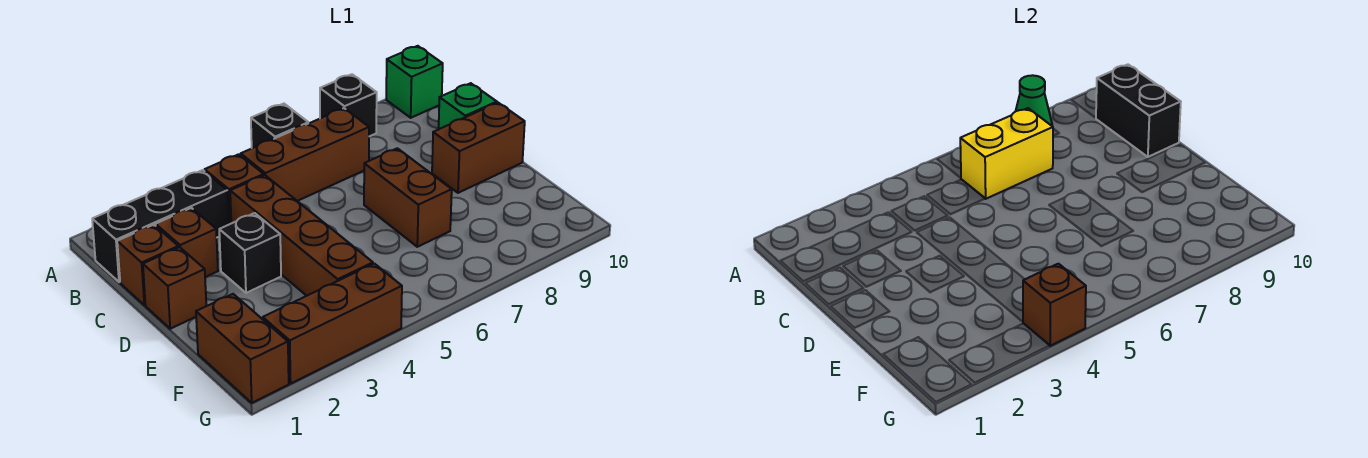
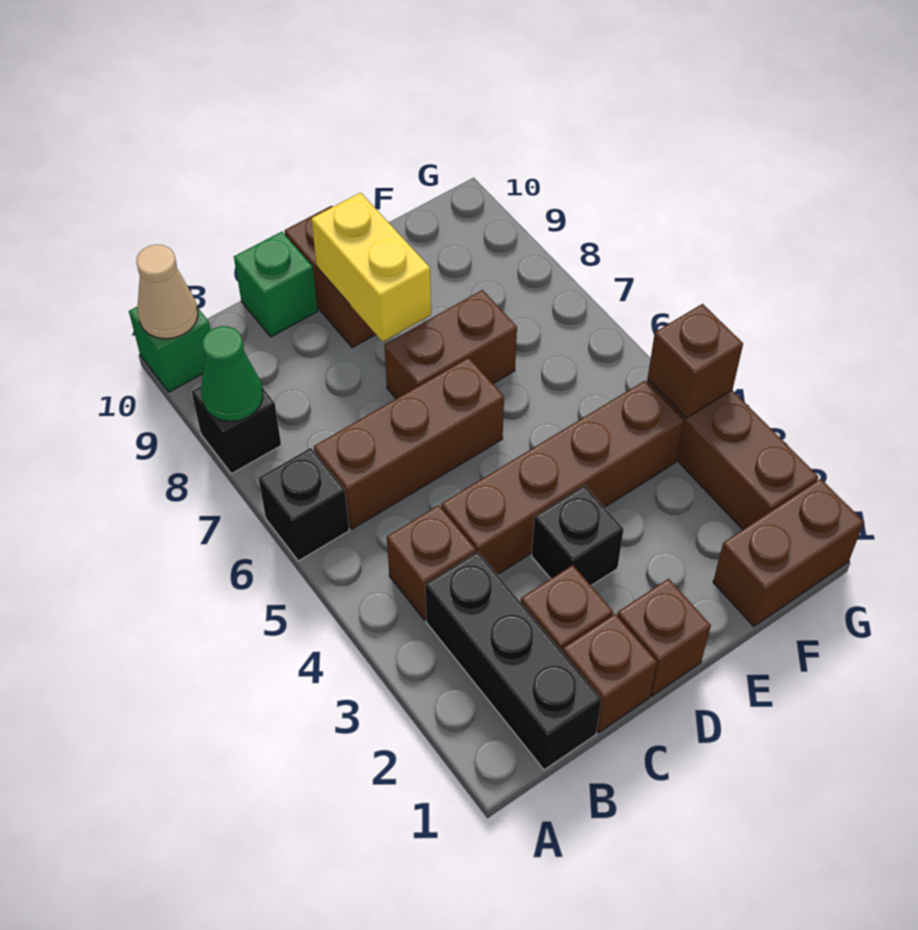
none -> tan 1x1 cone [136,245,198,339]
brown 1x3 brick [241,108,369,201] -> brown 1x3 brick turned to [314,357,504,529]
yellow 1x2 brick [960,108,1053,199] -> yellow 1x2 brick moved to [311,193,431,342]
black 1x2 brick [1096,64,1181,157] -> none

